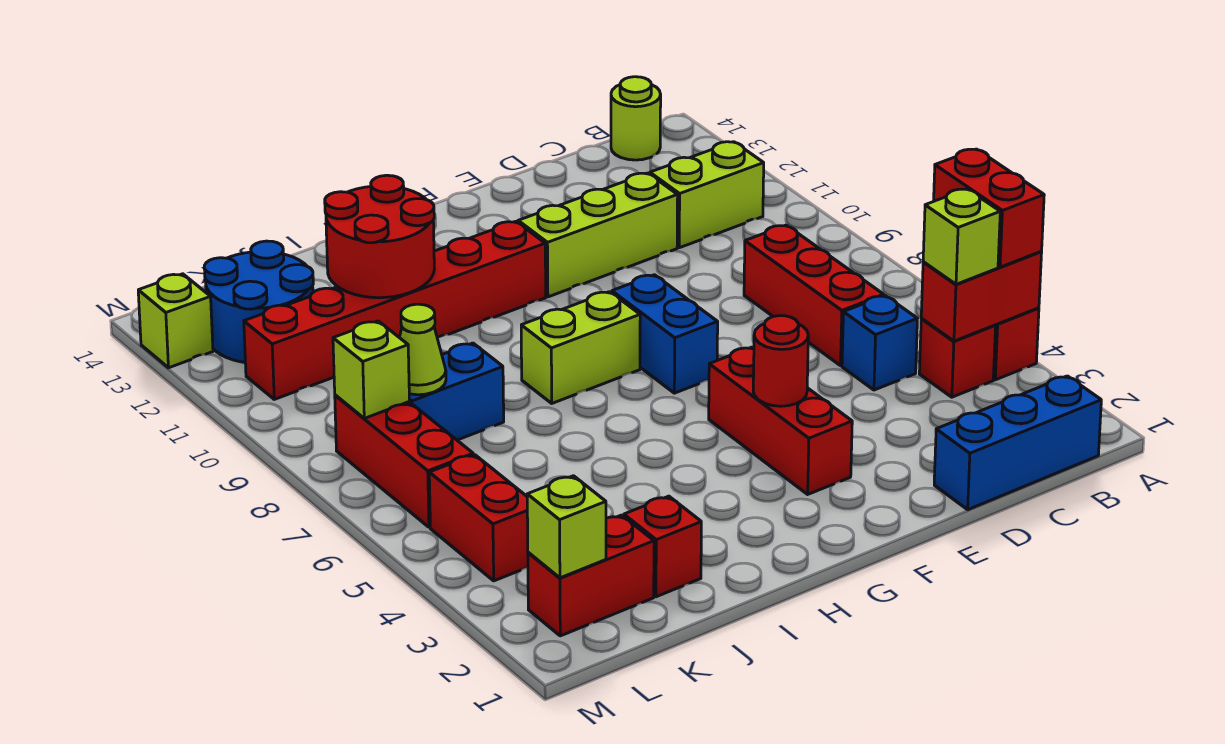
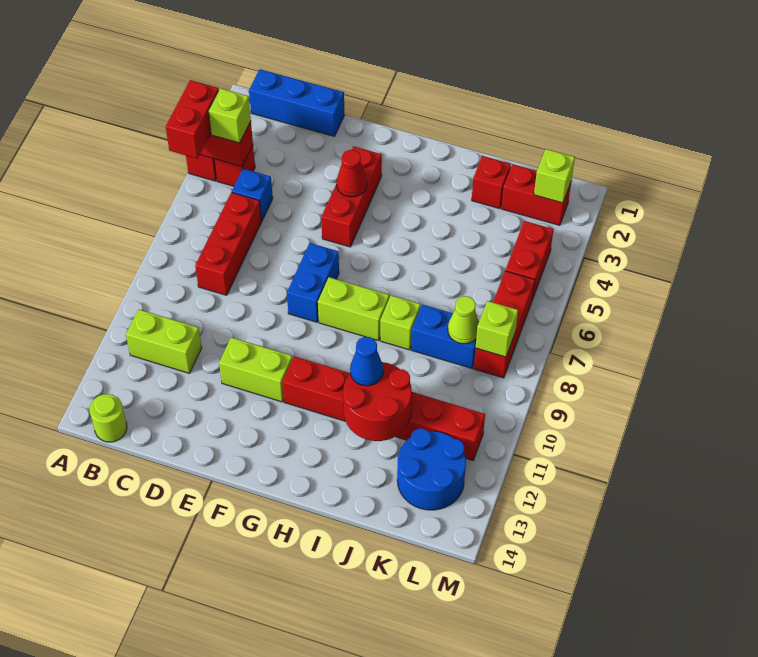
lime 1x3 brick [518,173,678,297] -> lime 1x2 brick [219,337,292,402]
red 1x1 round brick [753,316,808,406] -> red 1x1 cone [337,150,367,197]
none -> blue 1x1 cone [350,337,383,386]
lime 1x1 brick [138,274,213,368] -> lime 1x1 brick moved to [380,295,420,350]

